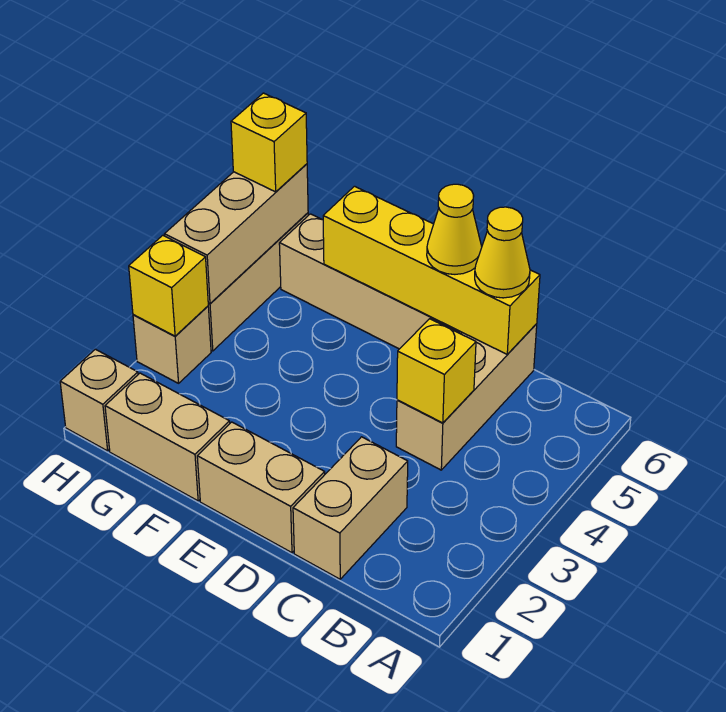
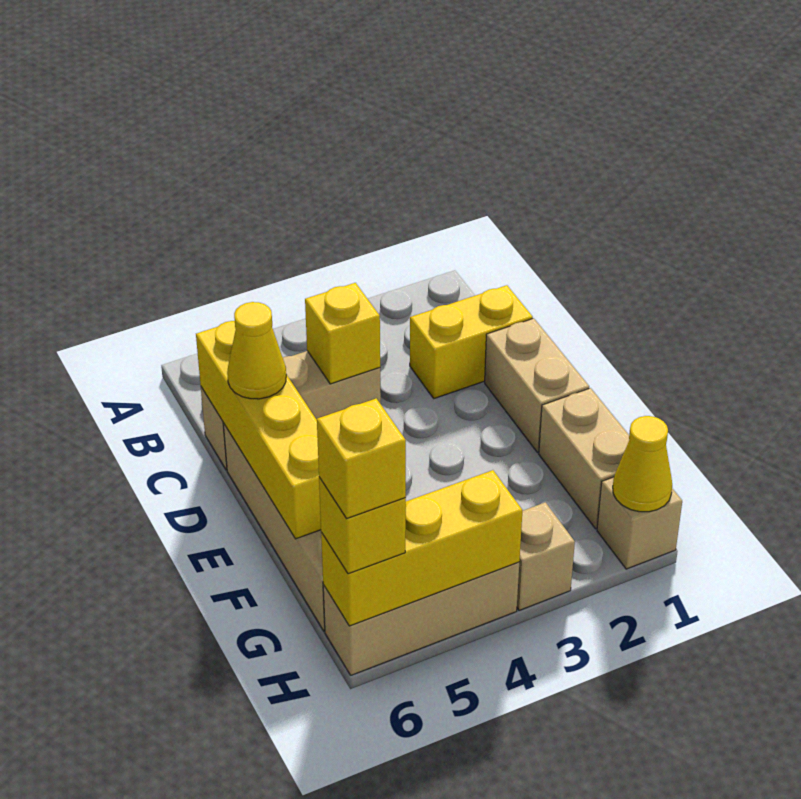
tan 1x2 brick [293,437,408,579] -> yellow 1x2 brick [410,285,533,399]
yellow 1x1 cone [475,207,530,298] -> yellow 1x1 cone moved to [613,416,672,512]
yellow 1x1 brick [129,235,208,336] -> yellow 1x1 brick moved to [317,398,406,519]
tan 1x3 brick [164,164,308,304] -> yellow 1x3 brick [321,470,523,626]

